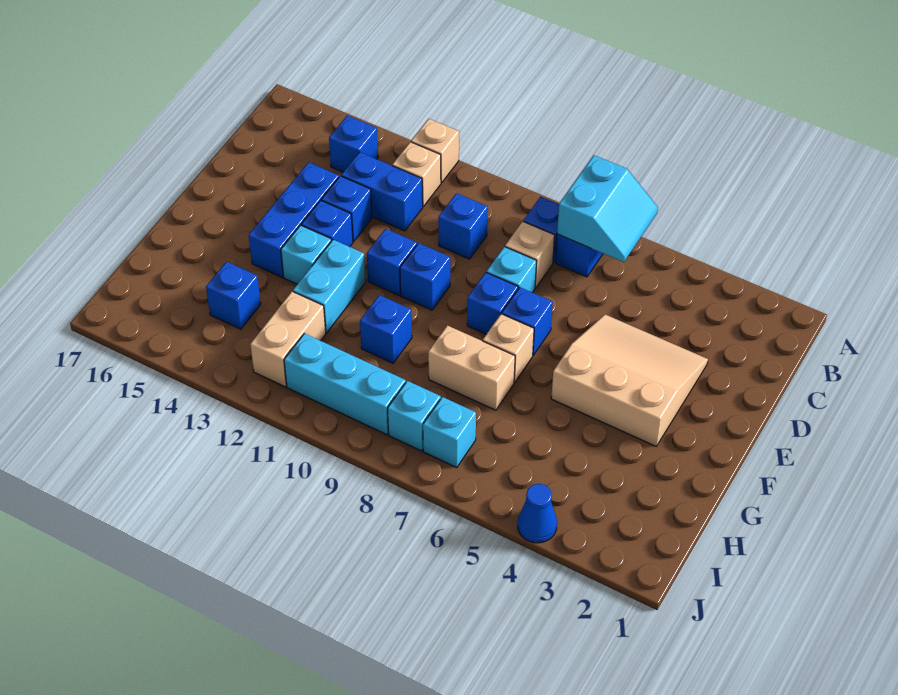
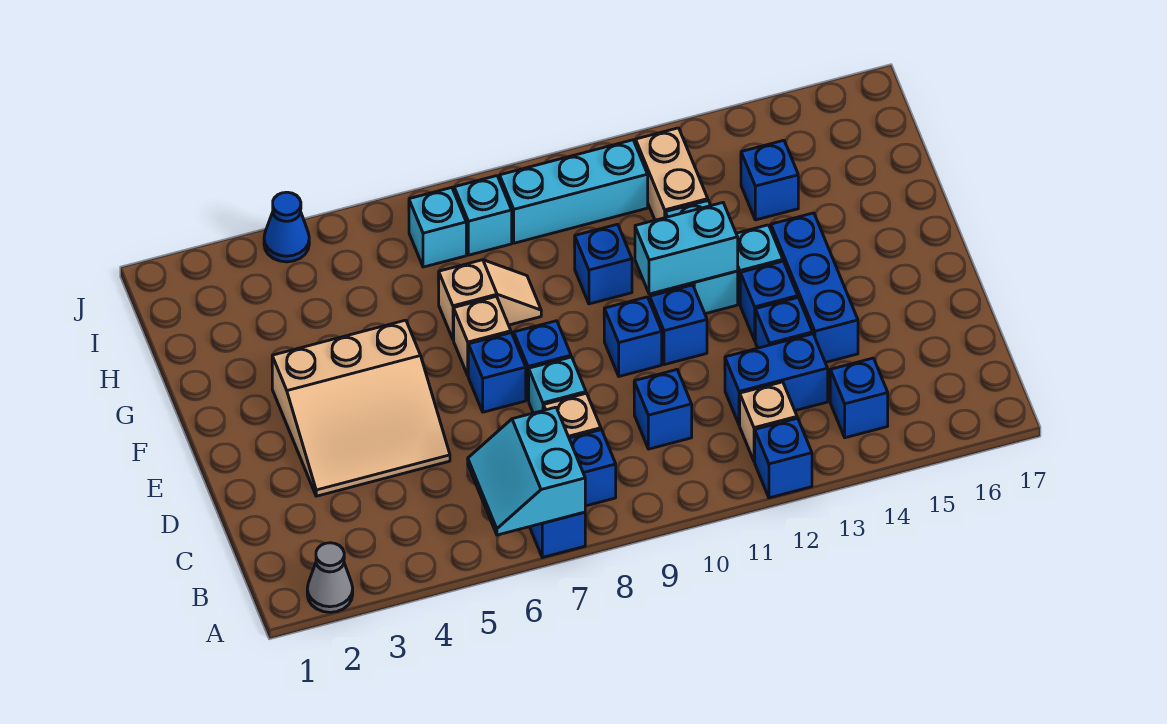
none -> grey 1x1 cone [307,543,353,612]
tan 1x1 brick [411,119,459,183] -> blue 1x1 brick [755,418,812,498]
none -> cyan 1x2 brick [635,203,738,294]
tan 1x2 brick [428,325,515,410] -> tan 1x2 slope [439,260,541,340]

